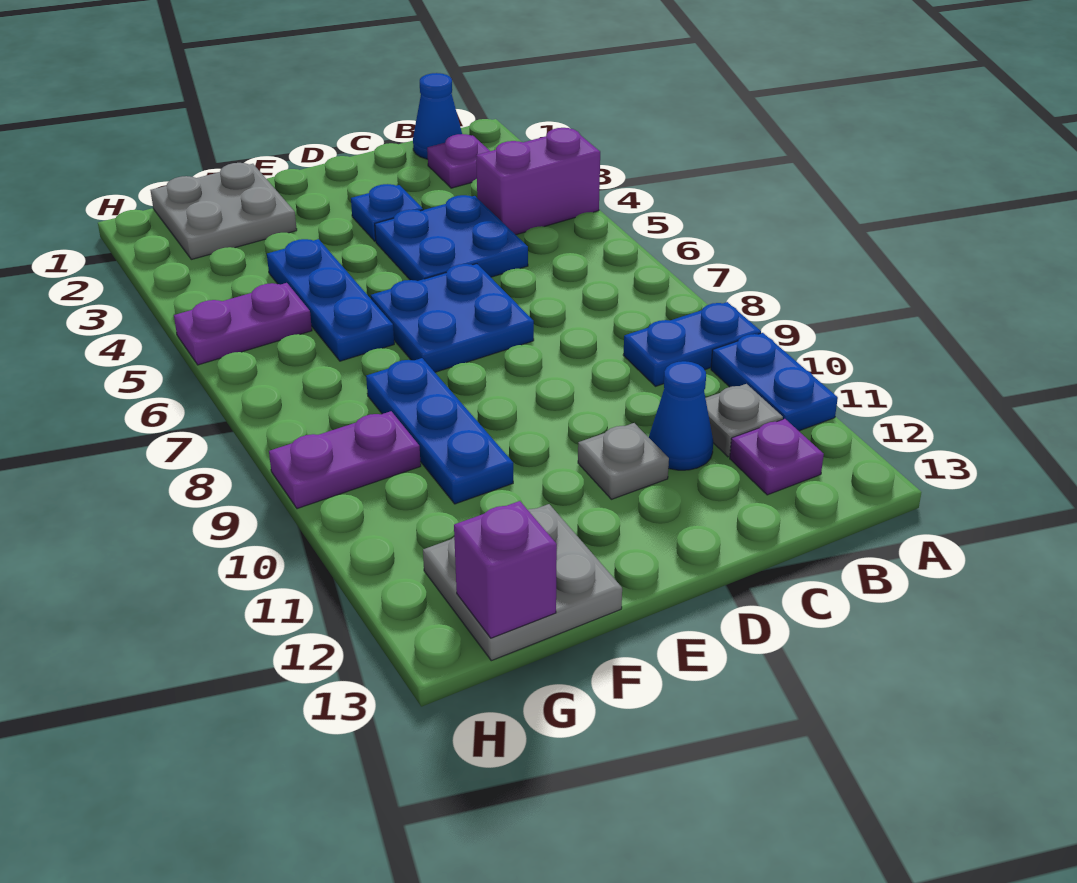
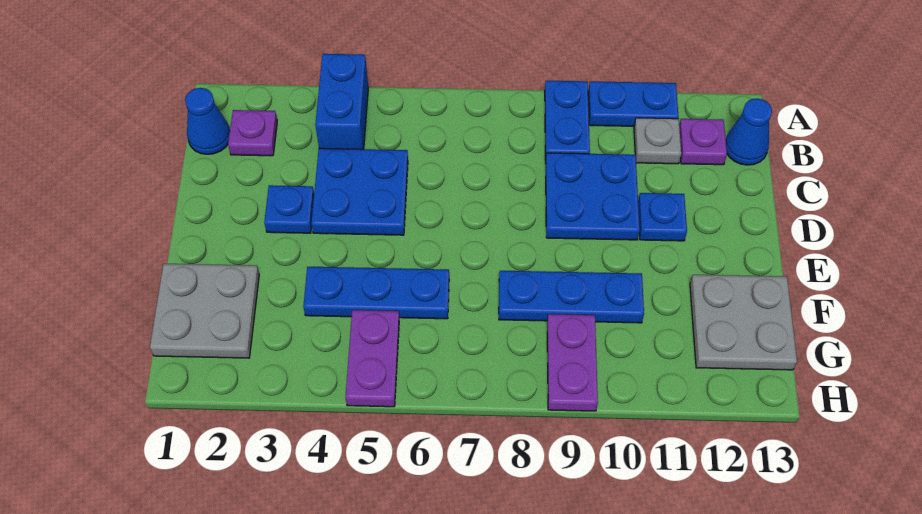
purple 1x2 brick [476,128,600,235] -> blue 1x2 brick [315,54,368,149]
blue 1x1 cone [649,361,713,470] -> blue 1x1 cone moved to [726,98,772,165]
blue 2x2 plate [371,264,534,372] -> blue 2x2 plate moved to [545,153,640,240]
grey 1x1 plate [578,423,669,499] -> blue 1x1 plate [638,193,687,241]
purple 1x1 brick [454,501,557,638] -> none

